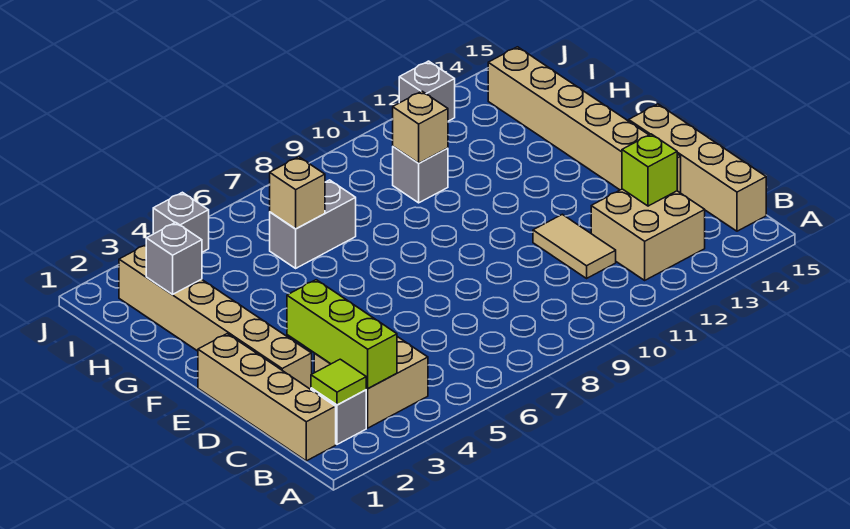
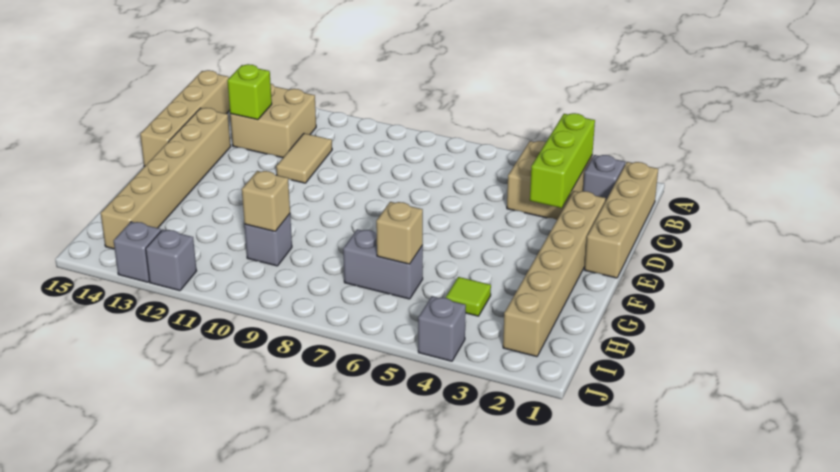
lime 1x1 tile [311,359,366,405] -> lime 1x1 tile moved to [446,277,491,316]
grey 1x1 brick [146,222,202,295] -> grey 1x1 brick moved to [114,222,161,282]

